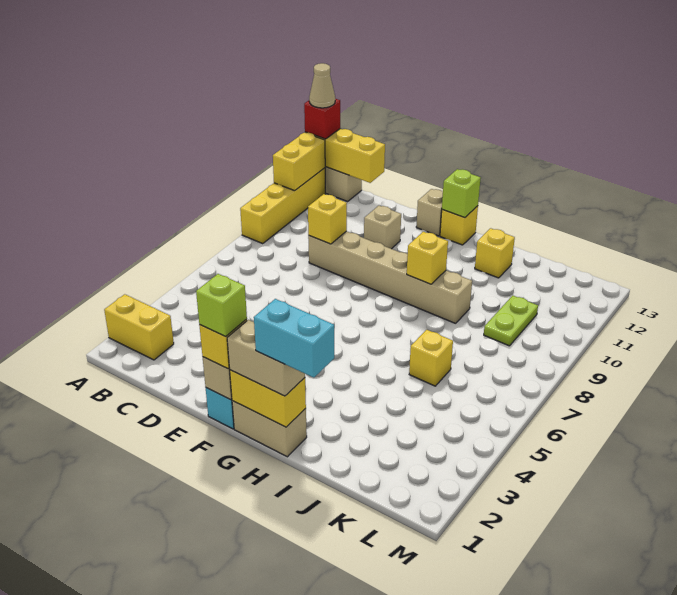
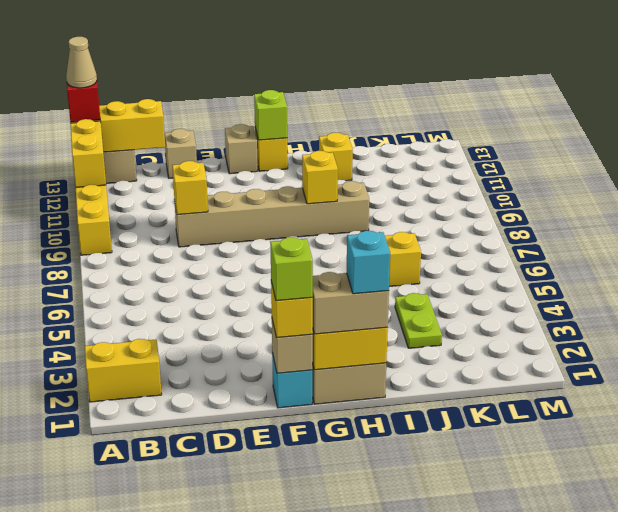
tan 1x1 brick [364,206,401,249] -> tan 1x1 brick moved to [164,129,197,178]
cyan 1x2 brick [254,299,334,378] -> cyan 1x1 brick [347,231,390,294]
lime 1x2 plate [484,296,538,346] -> lime 1x2 plate moved to [395,293,442,348]

